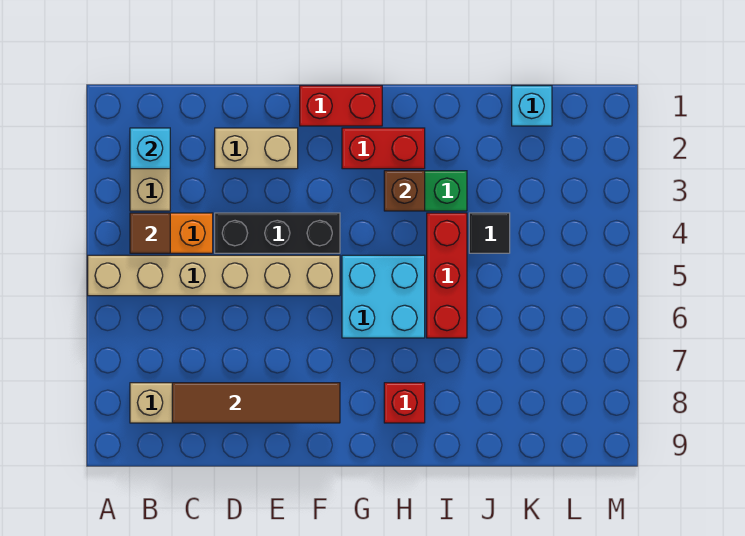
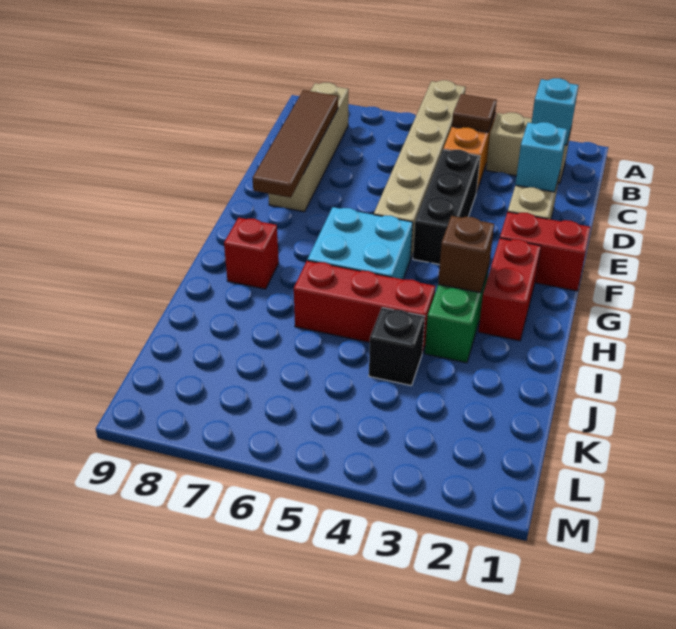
red 1x2 brick [300,86,382,126] -> red 1x2 brick turned to [500,212,591,291]
black 1x1 tile [469,213,510,253] -> black 1x1 brick [369,308,425,386]
cyan 1x1 brick [512,86,552,126] -> cyan 1x1 brick moved to [515,122,567,192]

